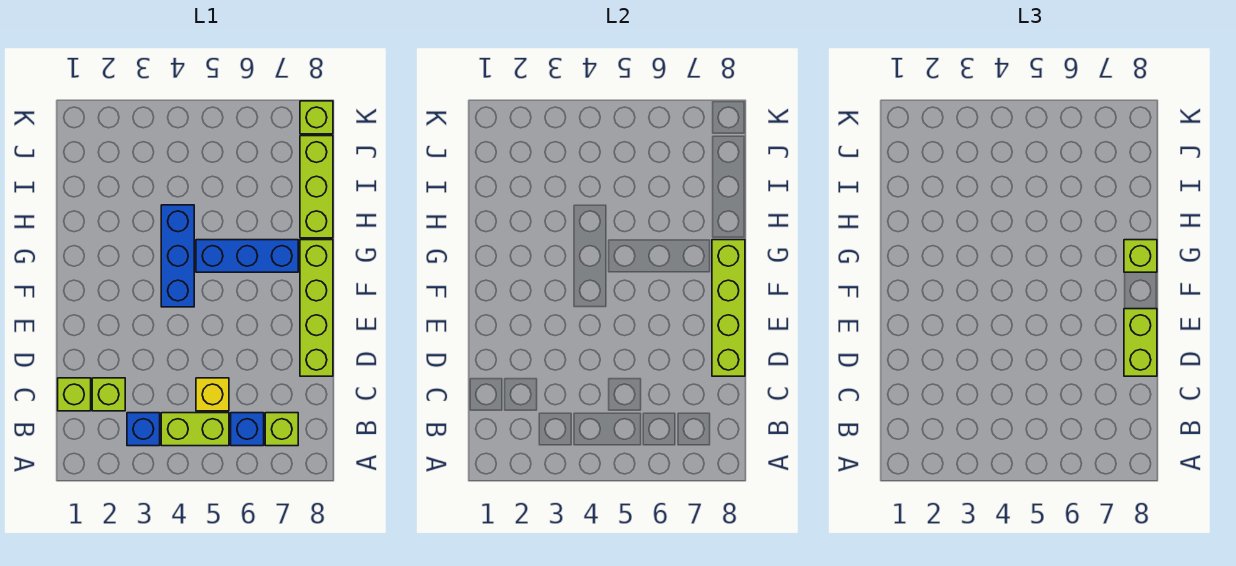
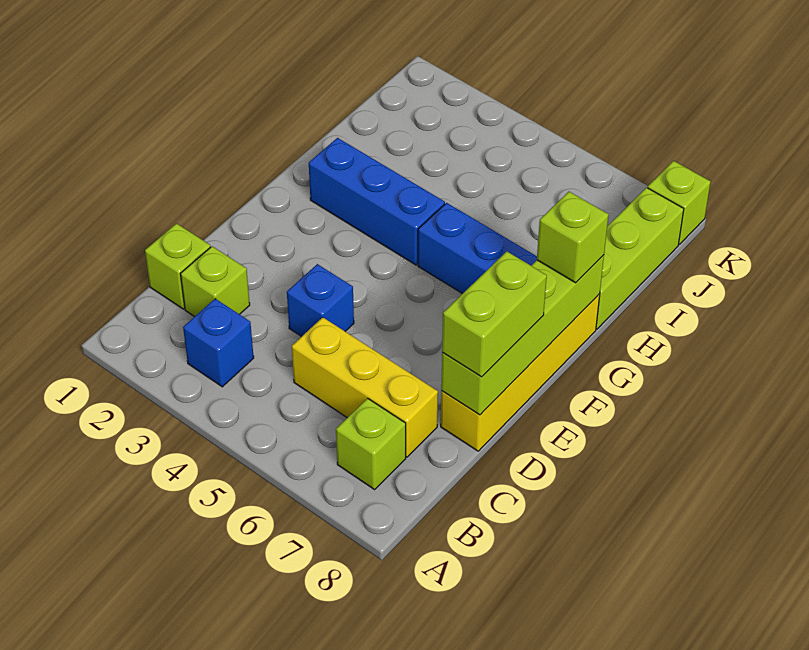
lime 1x2 brick [161,413,229,446] -> none
blue 1x1 brick [231,413,264,446] -> blue 1x1 brick moved to [287,264,354,337]
yellow 1x1 brick [196,378,229,411] -> yellow 1x3 brick [292,317,438,457]
lime 1x4 brick [300,240,333,376] -> yellow 1x4 brick [441,294,600,451]
blue 1x3 brick [161,205,194,307] -> blue 1x3 brick turned to [309,138,445,265]

